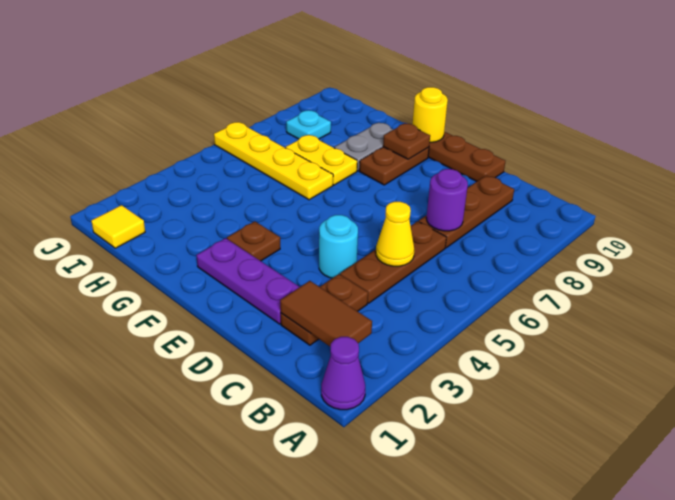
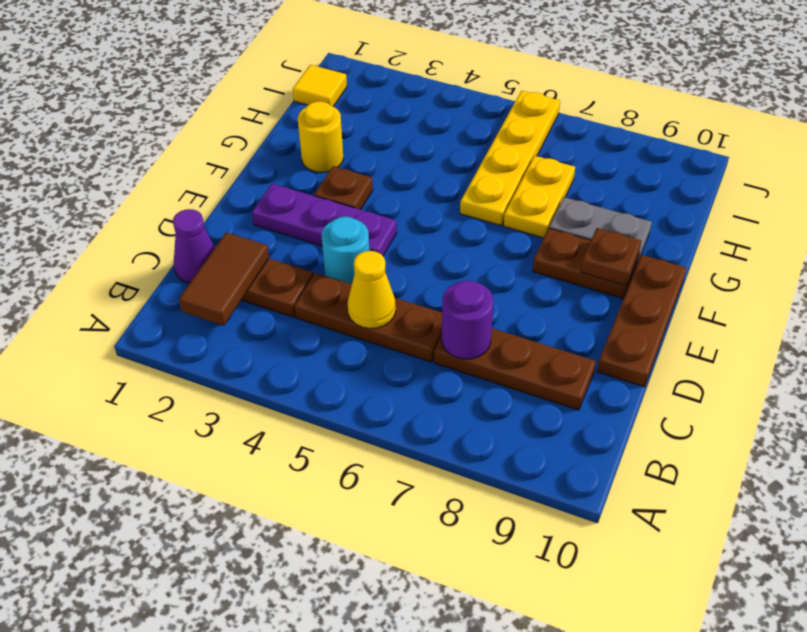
purple 1x1 cone [321,337,365,410] -> purple 1x1 cone moved to [173,209,215,283]
purple 1x3 plate [196,238,299,324] -> purple 1x3 plate turned to [252,184,397,256]
yellow 1x1 round brick [412,87,448,142] -> yellow 1x1 round brick moved to [298,101,343,172]
cyan 1x1 plate [286,110,331,139] -> none

